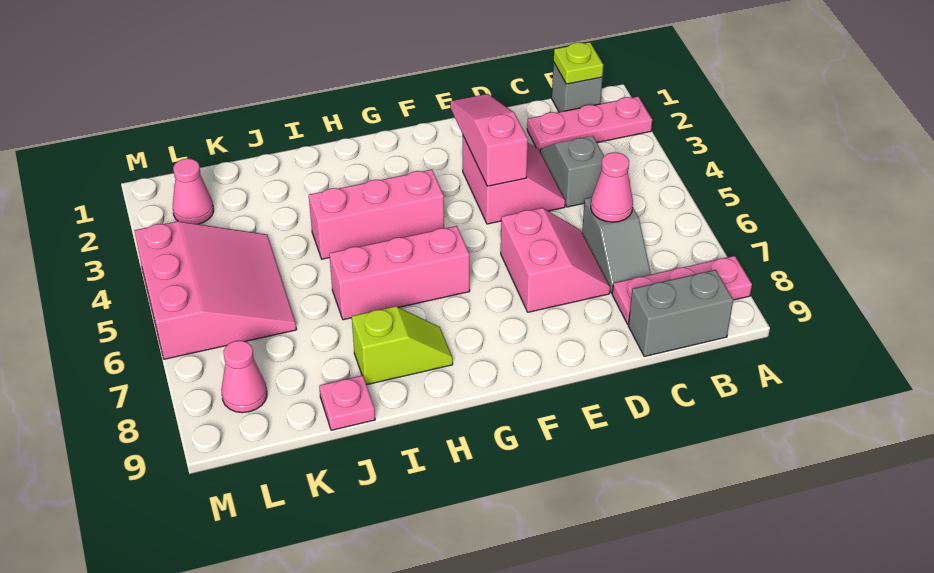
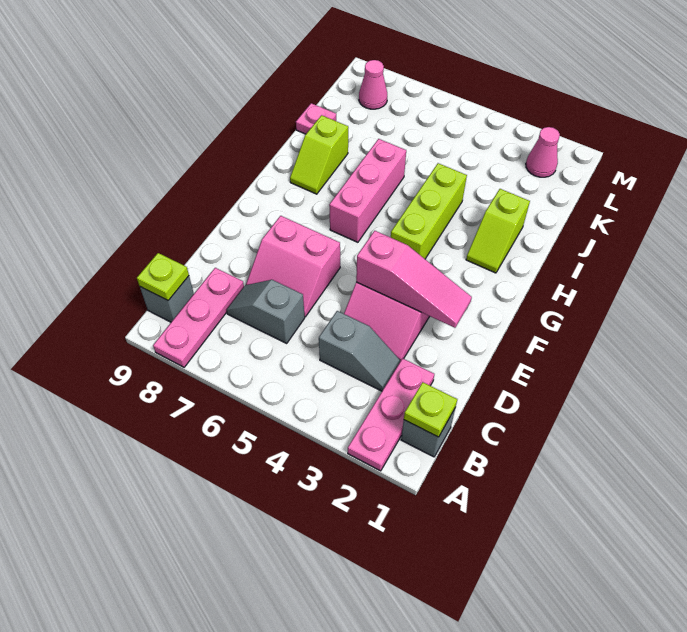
grey 1x2 brick [628,270,733,357] -> grey 1x1 brick [140,276,194,322]
none -> lime 1x1 plate [137,253,189,300]
pink 1x1 cone [591,152,633,222] -> none
pink 1x3 brick [309,170,444,259] -> lime 1x3 brick [391,163,467,259]
none -> lime 1x2 slope [466,189,530,273]
pink 3x3 slope [134,221,297,359] -> none

